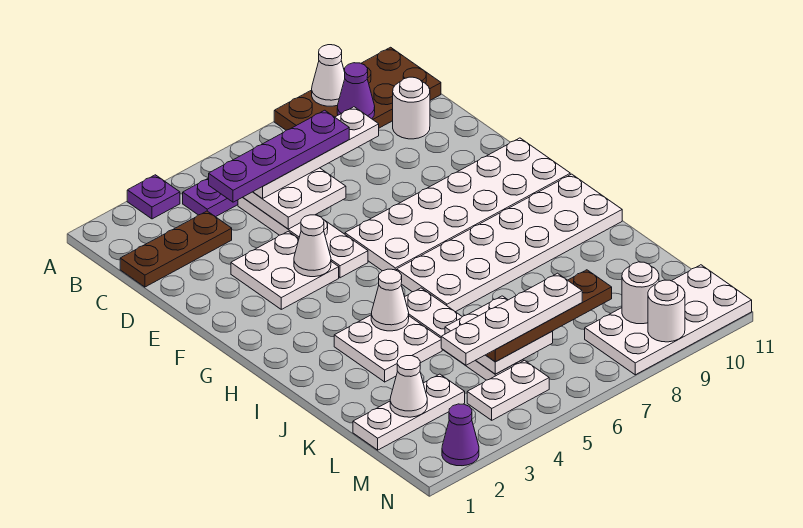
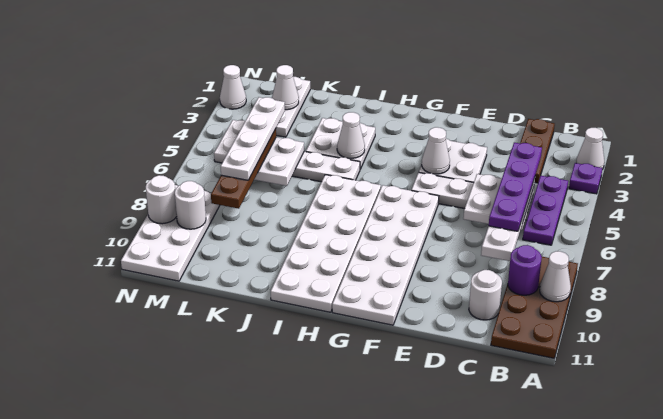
none -> white 1x1 cone [576,128,604,169]
purple 1x1 cone [337,63,375,119] -> purple 1x1 round brick [508,245,542,295]
purple 1x1 cone [442,404,479,466] -> white 1x1 cone [220,65,246,109]

